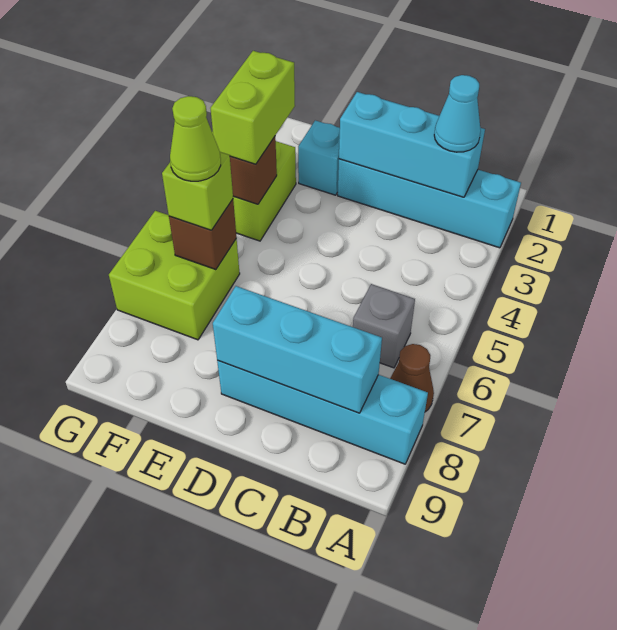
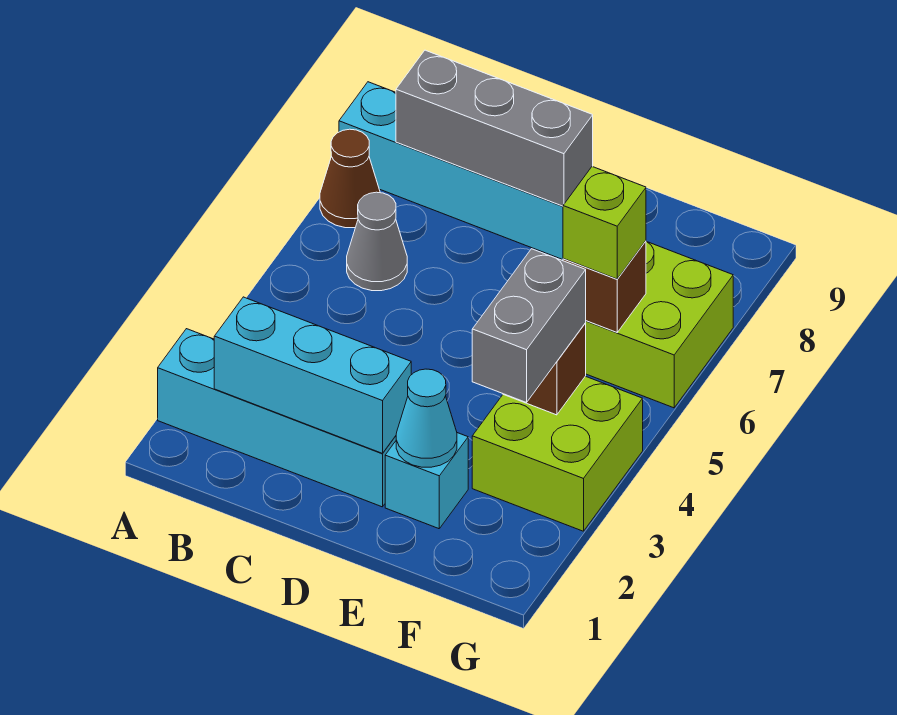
cyan 1x1 cone [434,75,481,152] -> cyan 1x1 cone moved to [396,369,457,467]
grey 1x1 brick [353,284,415,368] -> grey 1x1 cone [347,192,407,291]
cyan 1x3 brick [213,286,382,413] -> grey 1x3 brick [396,50,593,206]
lime 1x2 brick [210,51,295,164] -> grey 1x2 brick [472,249,586,403]
lime 1x1 cone [170,96,221,181] -> none

